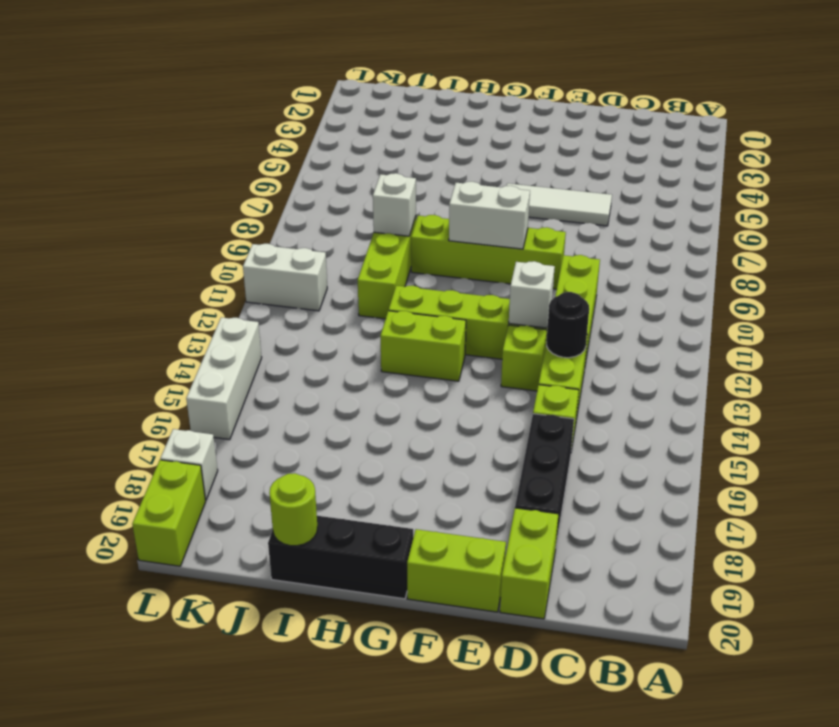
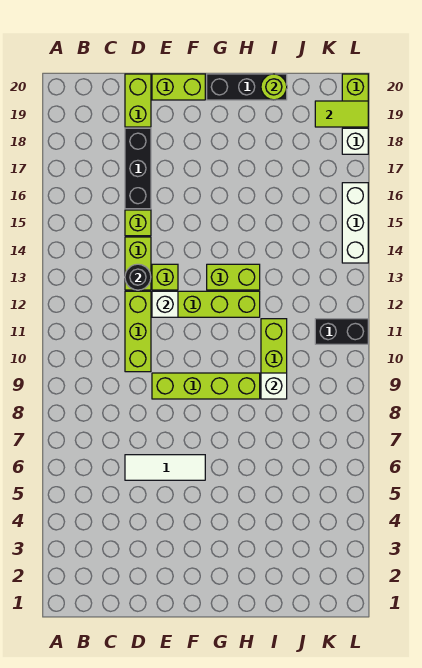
white 1x2 brick [449,182,530,249] -> none
white 1x2 brick [243,244,327,311] -> black 1x2 brick [315,319,368,344]
none -> lime 1x2 tile [315,101,368,127]

